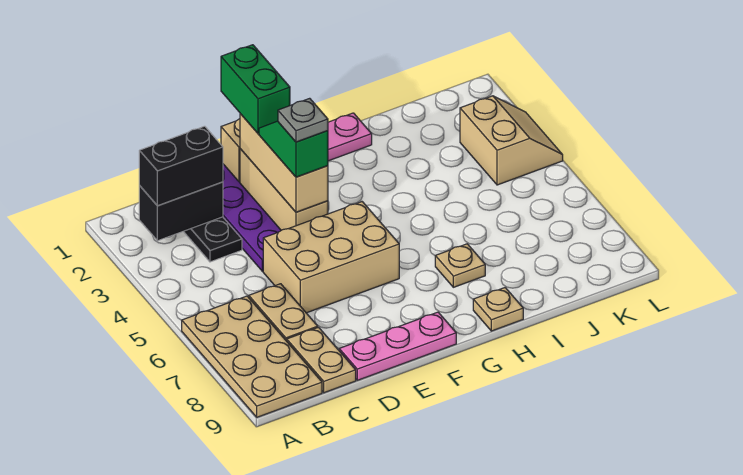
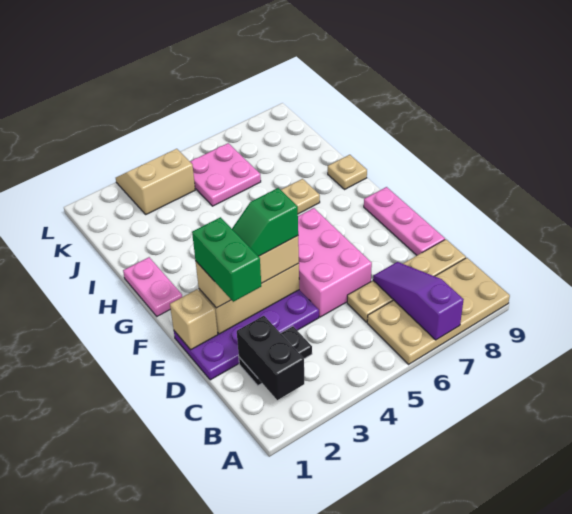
none -> purple 1x3 slope [373,262,464,340]
black 1x2 brick [139,126,223,206] -> none
tan 2x3 brick [263,202,399,313] -> pink 2x3 brick [298,208,372,317]
green 1x2 brick [221,45,290,133] -> green 1x2 brick turned to [192,217,261,302]
grey 1x1 plate [278,98,328,142] -> none
none -> pink 2x2 plate [190,143,261,206]

